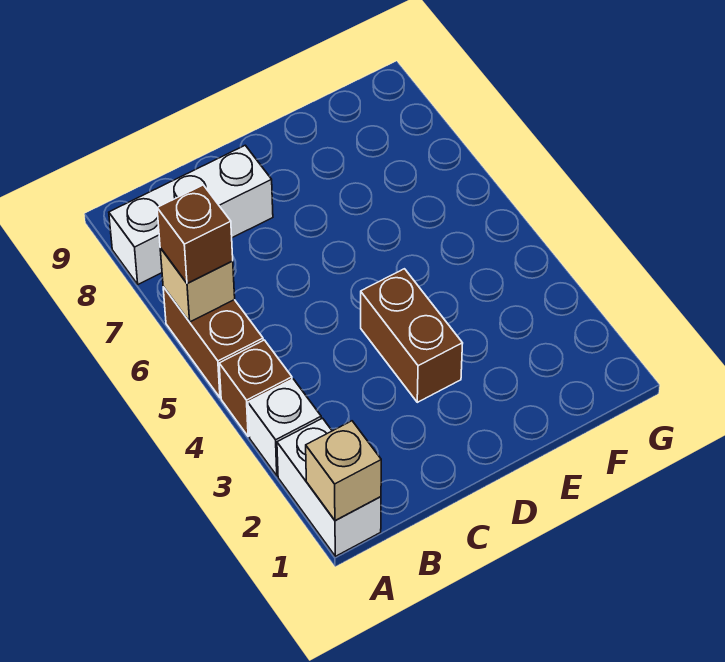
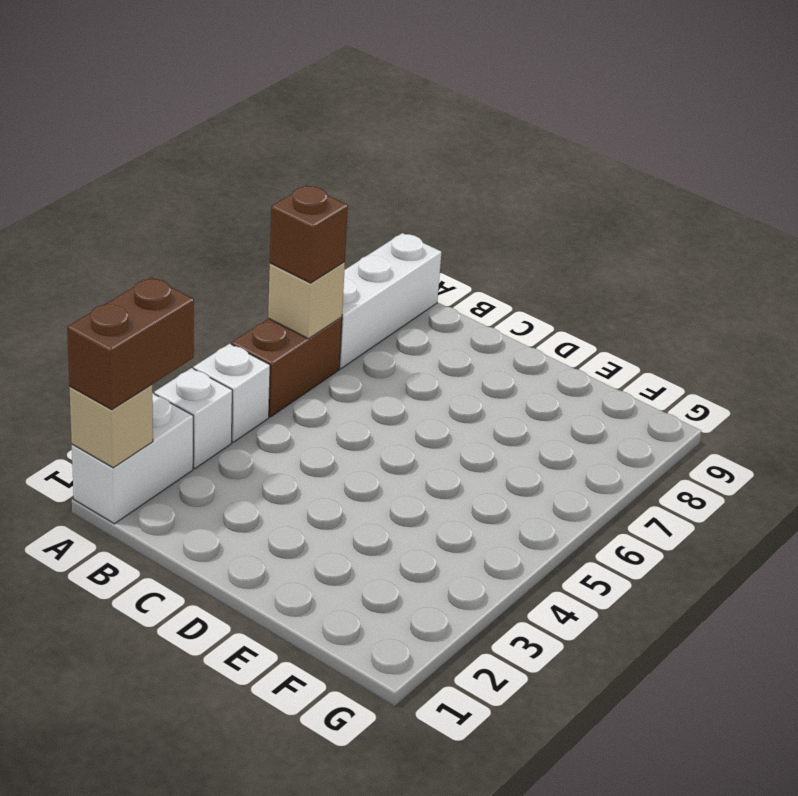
brown 1x1 brick [219,340,292,436] -> white 1x1 brick [193,344,270,442]
white 1x3 brick [109,145,273,284] -> white 1x3 brick turned to [339,233,441,369]
brown 1x2 brick [361,269,463,402] -> brown 1x2 brick moved to [67,277,194,410]

